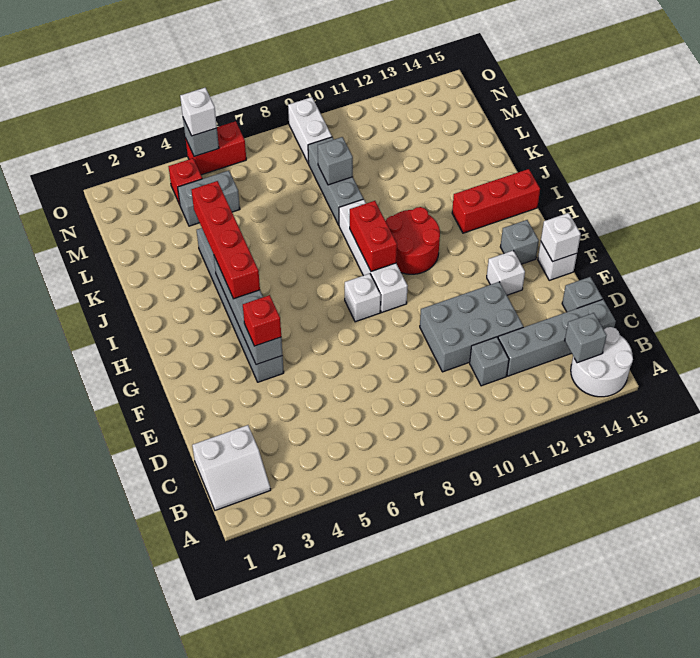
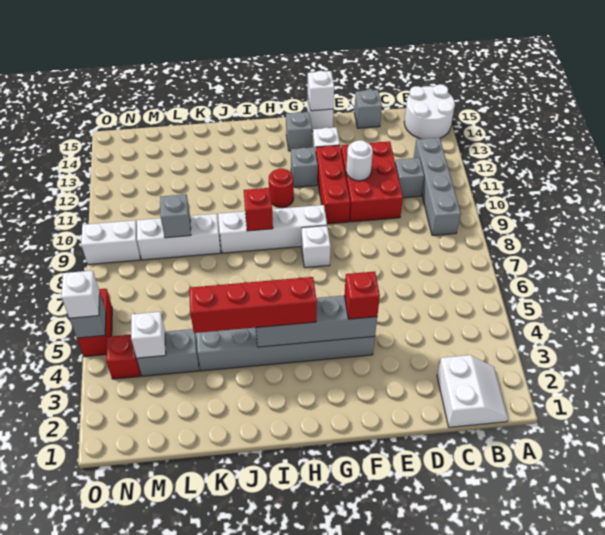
grey 1x1 brick [565,313,607,363] -> grey 1x1 brick moved to [291,147,318,187]
grey 1x4 brick [498,299,616,376] -> grey 1x4 brick moved to [414,138,461,235]
grey 2x3 brick [420,282,523,372] -> red 2x3 brick [341,141,403,222]
none -> white 1x1 round brick [346,140,373,181]
red 1x2 brick [350,201,397,271] -> red 1x1 brick [244,188,273,231]
red 2x2 round brick [386,207,440,274] -> red 1x1 round brick [269,168,294,207]
red 1x3 brick [452,169,540,233] -> red 1x3 brick moved to [316,145,350,224]
grey 1x3 brick [308,137,363,225] -> white 1x3 brick [137,214,221,260]
grey 1x2 brick [178,171,240,226] -> grey 1x2 brick turned to [137,329,199,376]
none -> white 1x1 brick [131,312,166,358]

